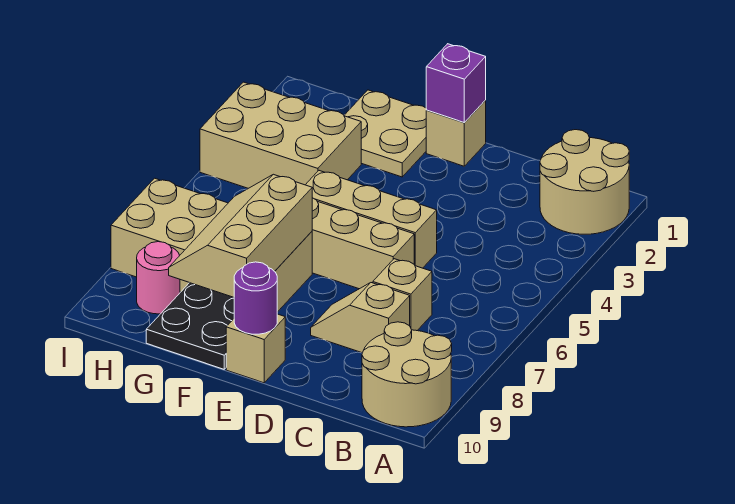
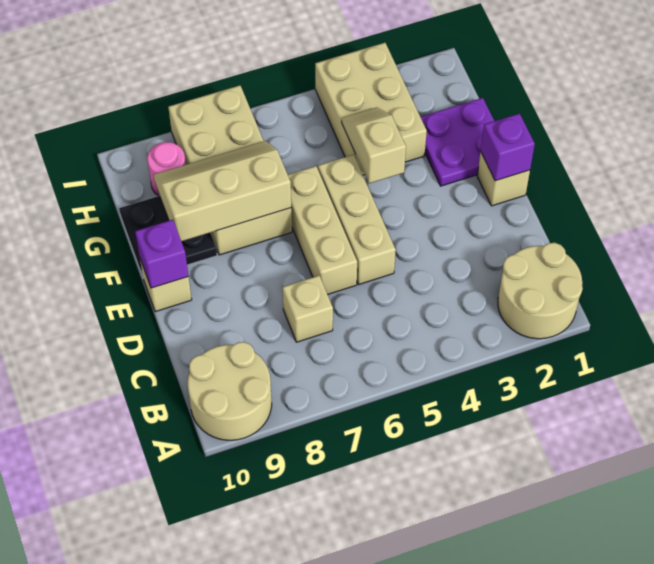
tan 1x2 slope [311,283,410,353] -> tan 1x2 slope moved to [342,107,406,183]
purple 1x1 round brick [234,262,277,334] -> purple 1x1 brick [135,220,188,288]
tan 2x2 plate [344,90,427,177] -> purple 2x2 plate [421,98,494,186]

